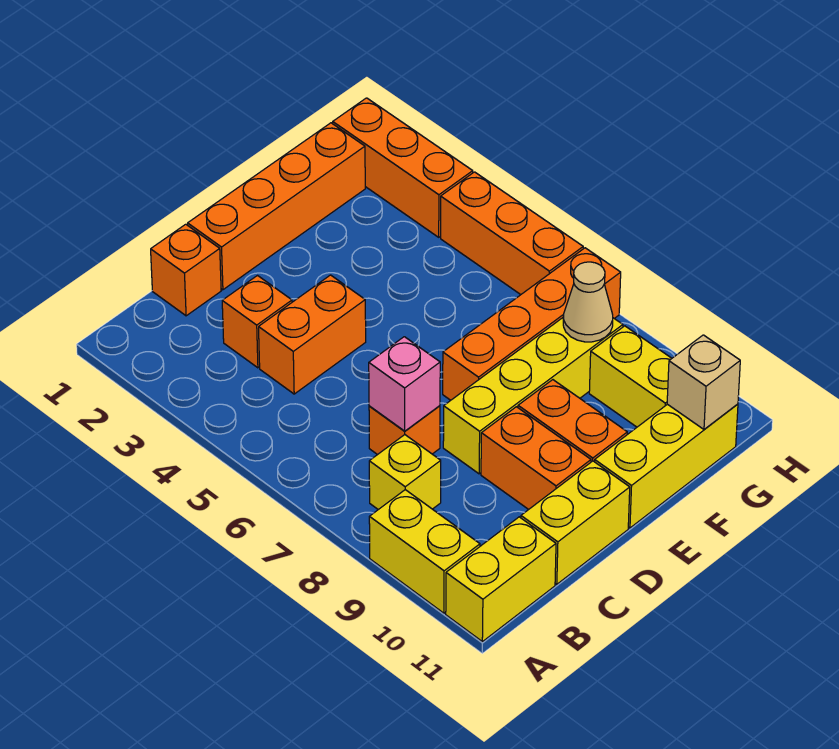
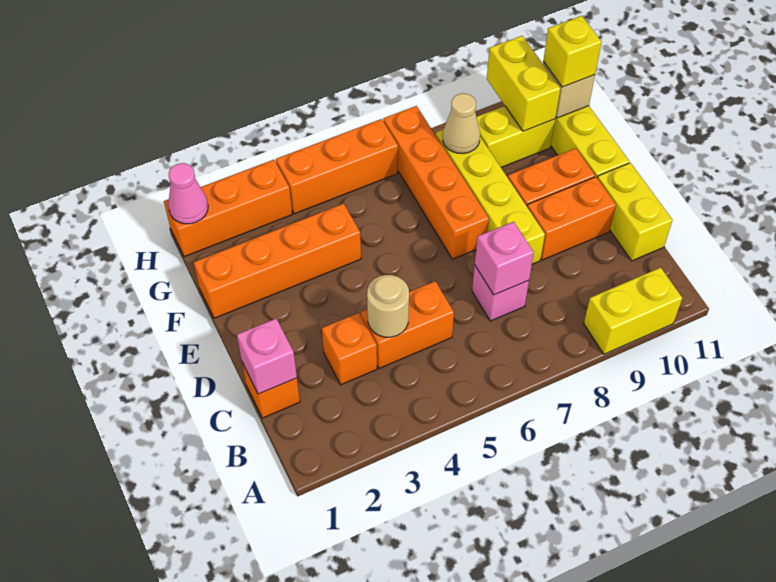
yellow 1x2 brick [446,517,556,642] -> yellow 1x2 brick moved to [487,36,560,131]
yellow 1x1 brick [369,435,441,510] -> yellow 1x1 brick moved to [543,16,602,87]
none -> pink 1x1 brick [237,318,297,394]
orange 1x2 brick [259,275,366,394] -> orange 1x2 brick turned to [361,281,454,368]
none -> tan 1x1 round brick [367,275,409,337]
orange 1x1 brick [369,406,440,455] -> pink 1x1 brick [472,266,529,321]
orange 1x4 brick [188,123,365,290] -> orange 1x4 brick turned to [194,204,361,318]
none -> pink 1x1 cone [168,163,208,224]

